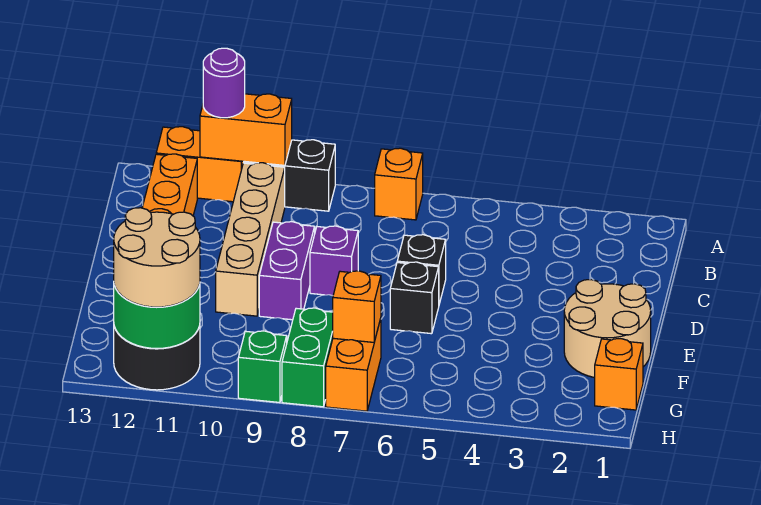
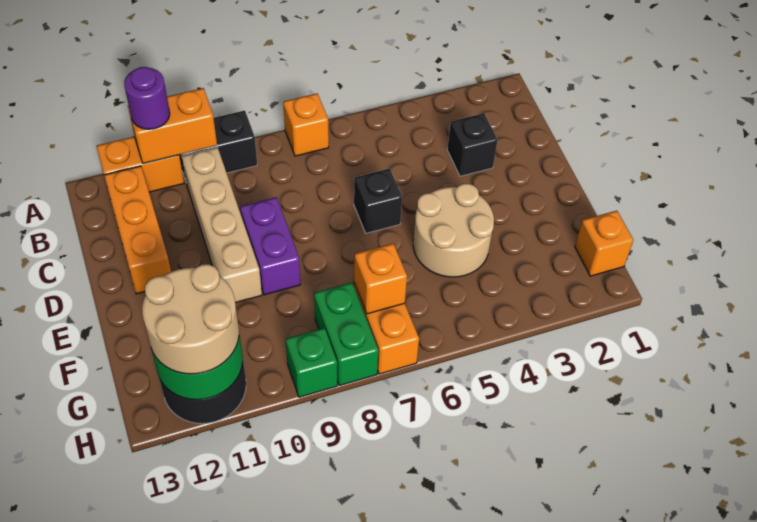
purple 1x1 brick [310,226,358,296] -> none
tan 2x2 round brick [564,280,651,378] -> tan 2x2 round brick moved to [413,184,494,277]
black 1x1 brick [390,262,439,334] -> black 1x1 brick moved to [447,113,498,176]

